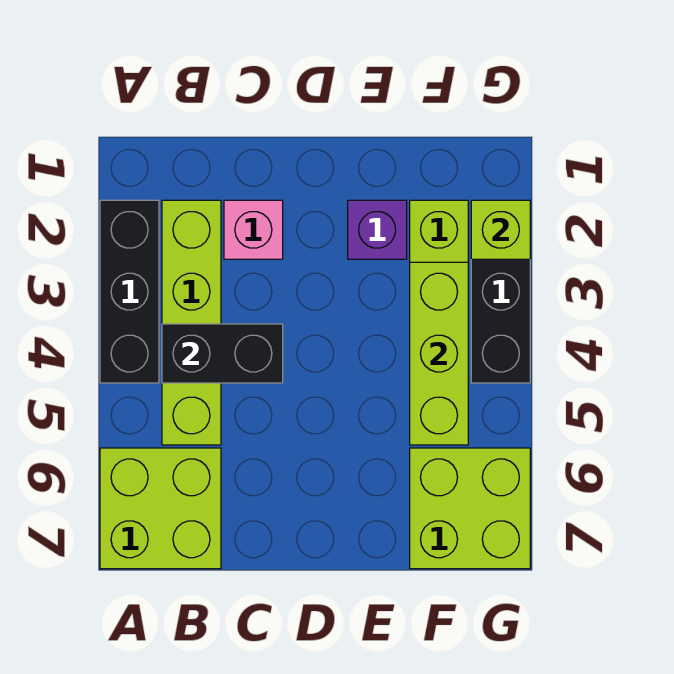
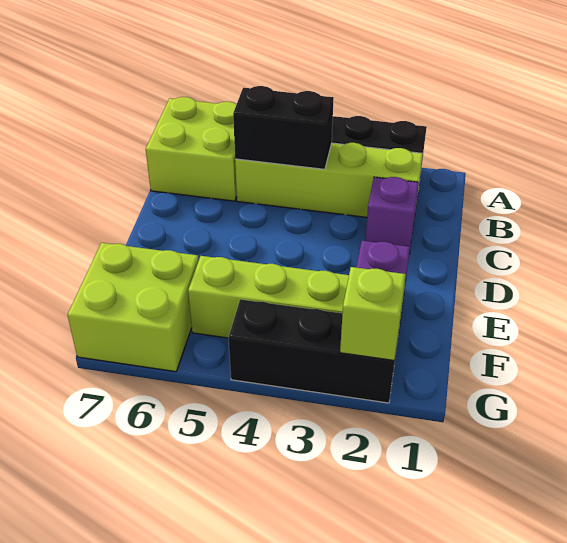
black 1x2 brick [162,324,283,383] -> black 1x2 brick turned to [233,86,334,169]
pink 1x1 brick [224,200,283,259] -> purple 1x1 brick [365,177,419,254]
lime 1x3 brick [410,262,468,445] -> none

